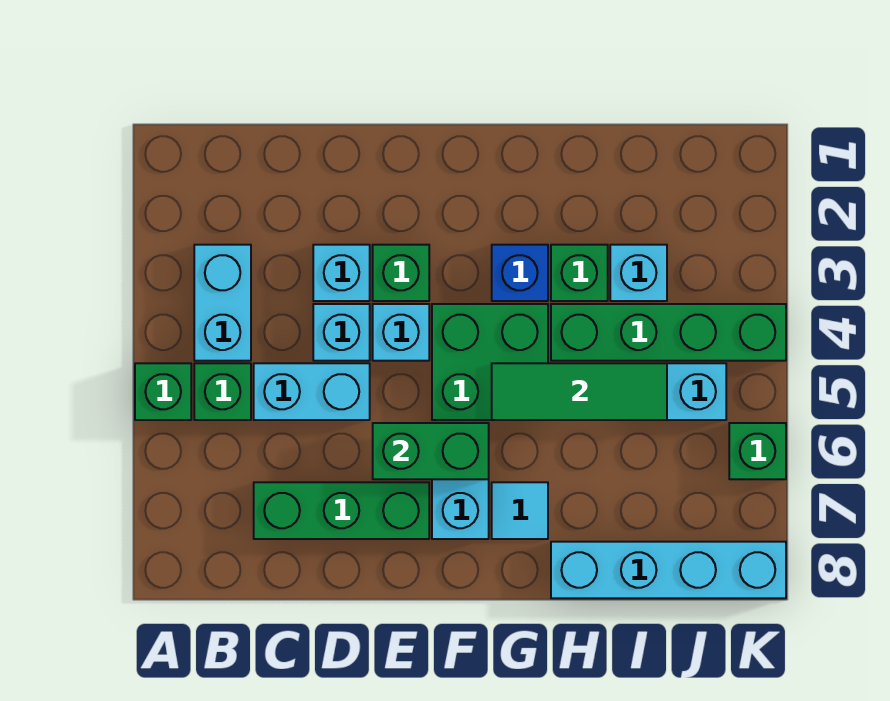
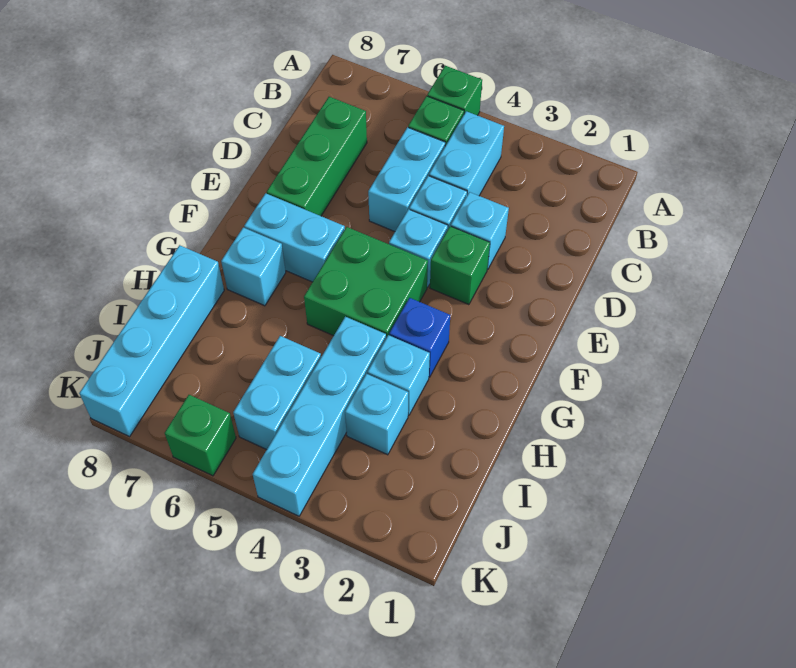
cyan 1x2 brick [194,245,251,361] -> cyan 1x2 brick turned to [429,111,504,196]
green 1x2 brick [373,423,489,479] -> none
green 1x3 tile [492,363,667,420] -> none
cyan 1x1 tile [492,482,548,539] -> cyan 1x1 brick [221,228,286,306]
green 1x1 brick [551,245,608,301] -> cyan 1x1 brick [367,335,430,415]
green 1x4 brick [551,304,786,361] -> cyan 1x4 brick [253,317,386,516]

